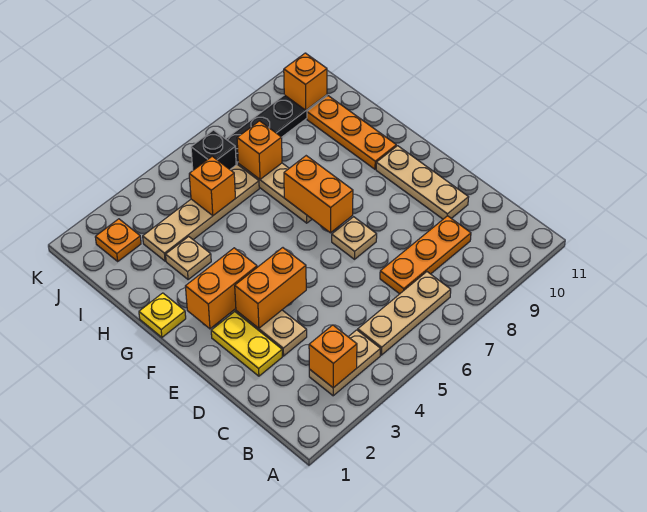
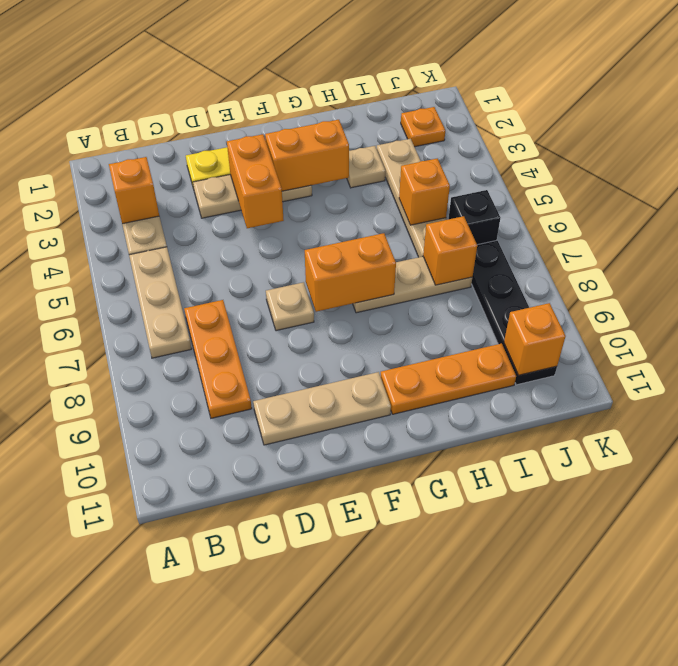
orange 1x2 brick [185,248,257,329] -> orange 1x2 brick turned to [265,120,349,191]
yellow 1x1 plate [139,293,186,337] -> none

